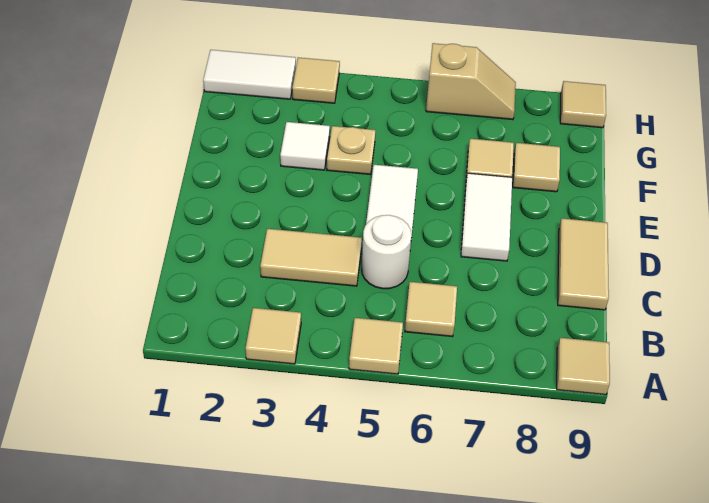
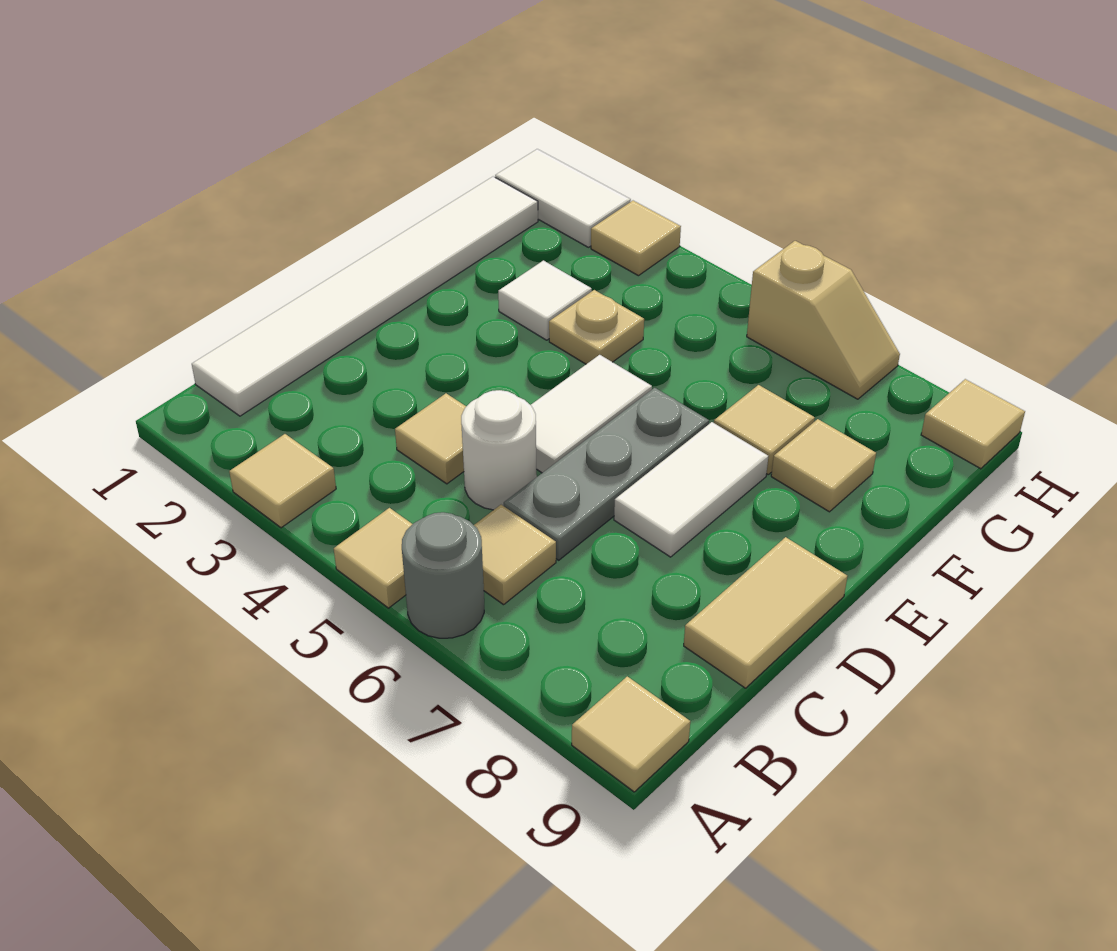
none -> grey 1x1 round brick [402,512,484,638]
none -> white 1x6 tile [192,177,538,416]
tan 1x2 tile [260,229,362,286] -> tan 1x1 tile [395,393,466,484]
none -> grey 1x3 plate [504,388,709,560]

